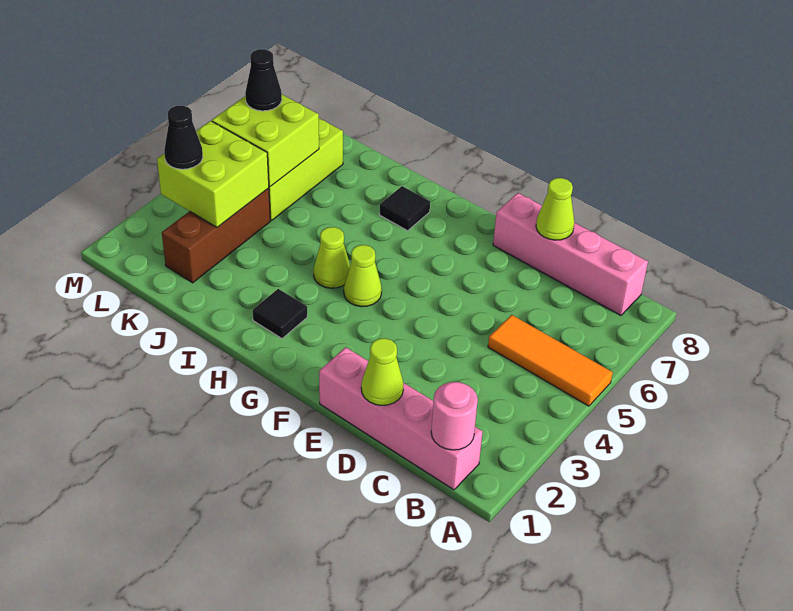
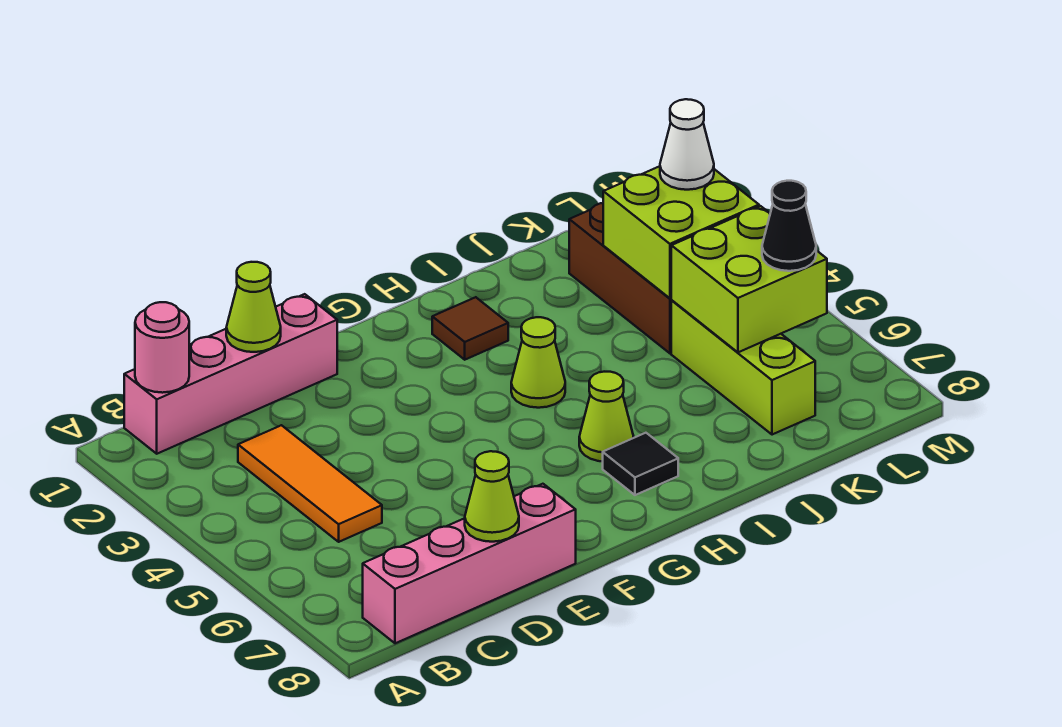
orange 1x3 tile [488,315,613,406] -> orange 1x3 tile turned to [238,425,382,542]
lime 1x1 cone [344,245,382,307] -> lime 1x1 cone moved to [579,372,634,461]
black 1x1 tile [253,289,307,339] -> brown 1x1 tile [432,297,508,360]
black 1x1 cone [164,106,203,169] -> white 1x1 cone [660,99,714,190]

